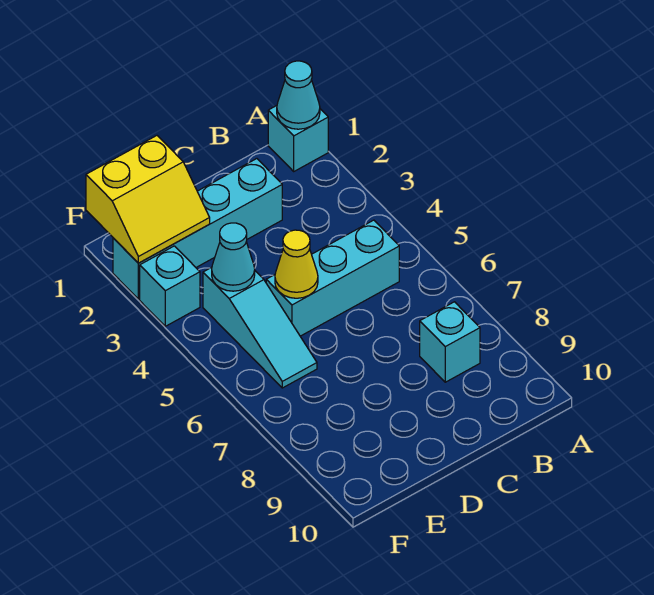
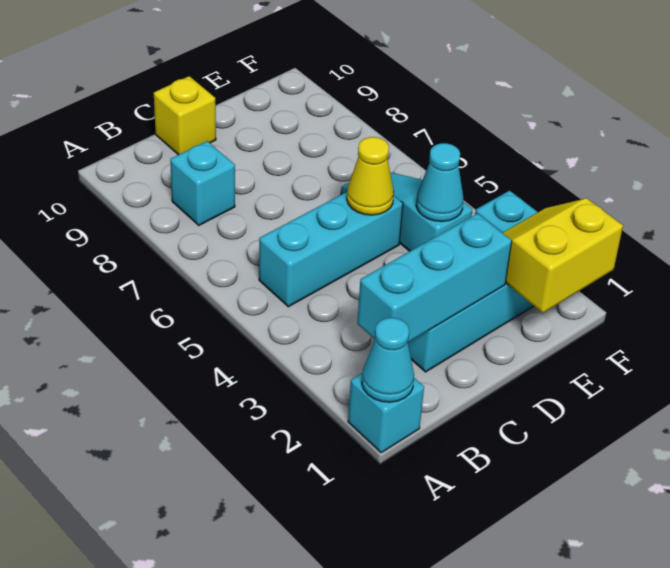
none -> cyan 1x3 brick [357,214,512,342]
none -> yellow 1x1 brick [154,76,216,155]

